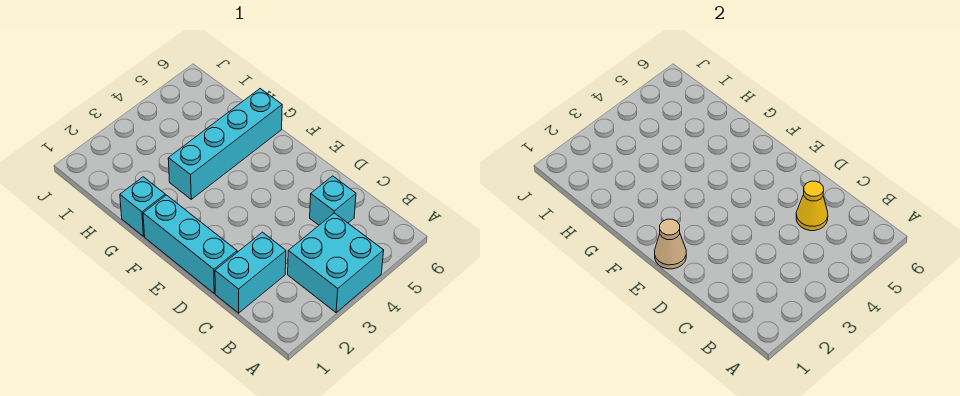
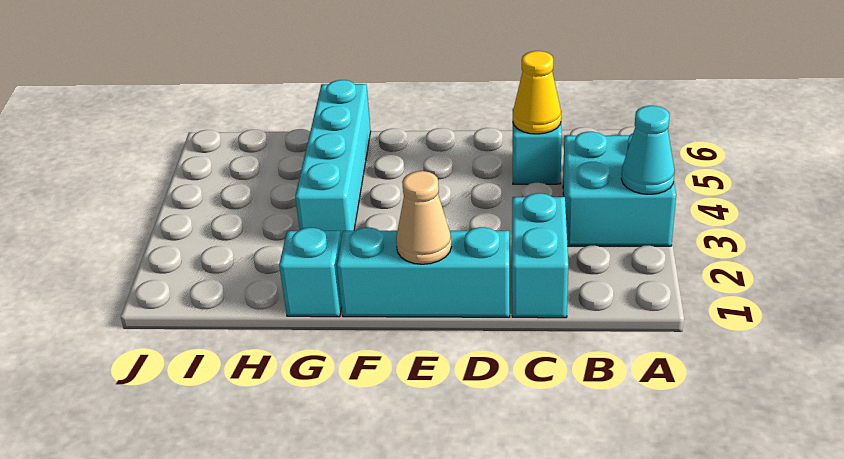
none -> cyan 1x1 cone [621,106,675,194]

